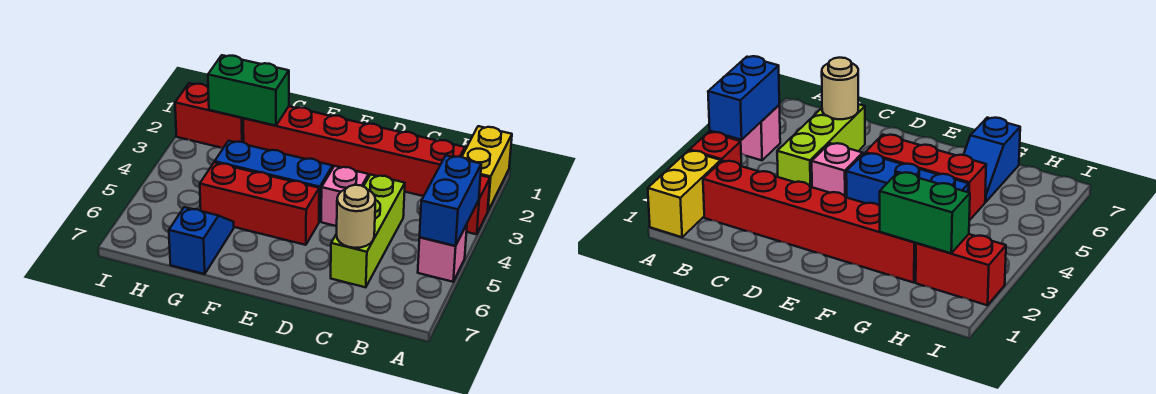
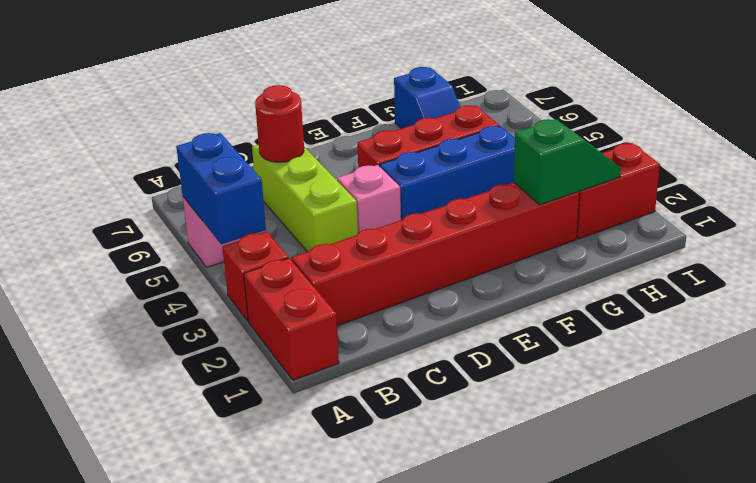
yellow 1x2 brick [462,126,512,211] -> red 1x2 brick [244,258,339,380]
tan 1x1 round brick [337,185,376,248] -> red 1x1 round brick [255,85,304,162]
green 1x2 brick [208,55,289,126] -> green 1x2 slope [514,119,621,205]

